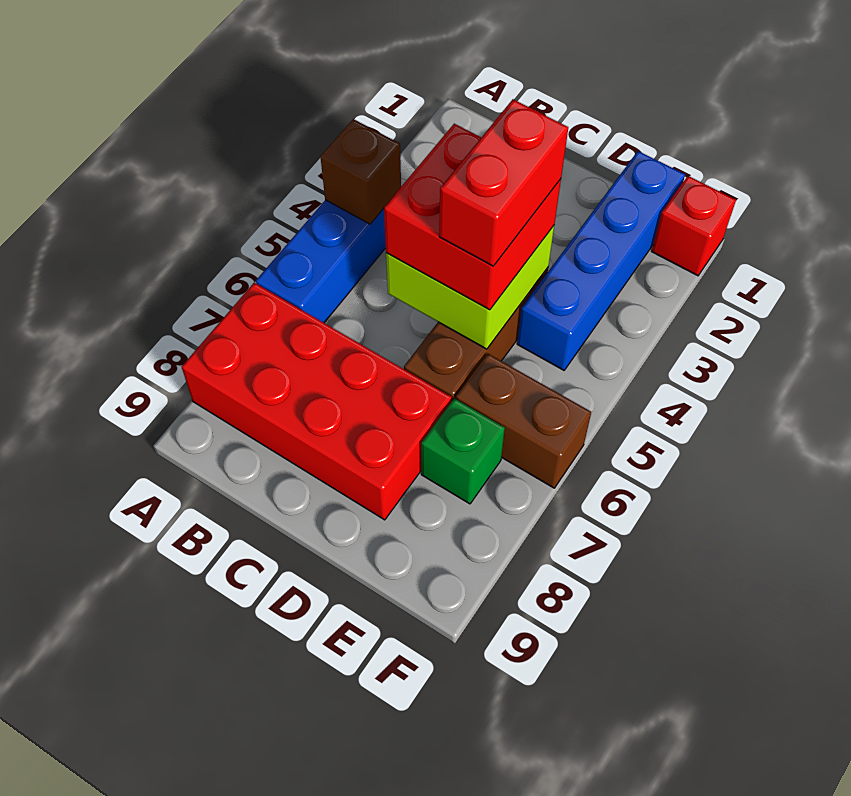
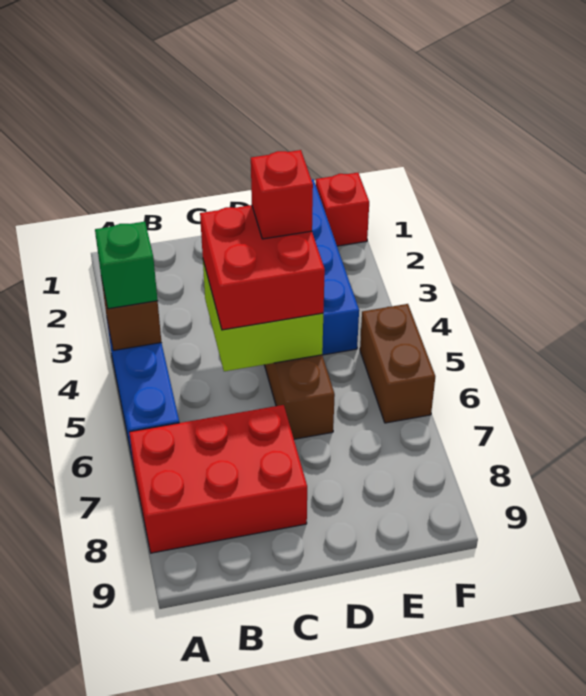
red 2x4 brick [181,283,452,520] -> red 2x3 brick [129,405,307,553]
red 1x2 brick [439,99,568,266] -> red 1x1 brick [251,150,313,239]
brown 1x2 brick [456,354,591,488] -> brown 1x2 brick turned to [360,304,435,423]
green 1x1 brick [421,398,505,504] -> green 1x1 brick moved to [95,222,158,309]

